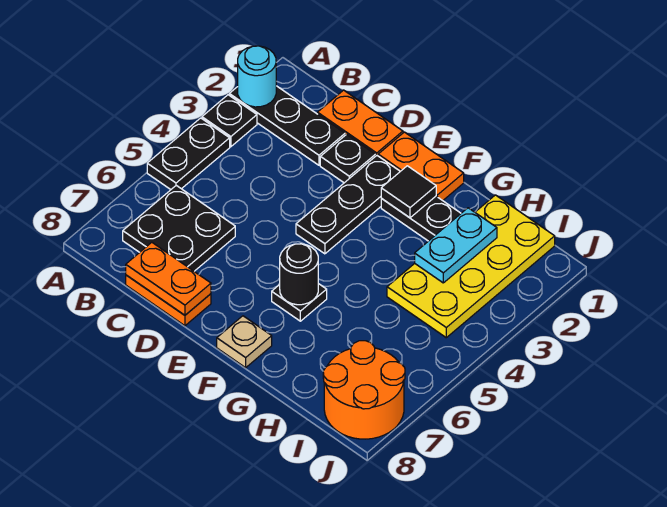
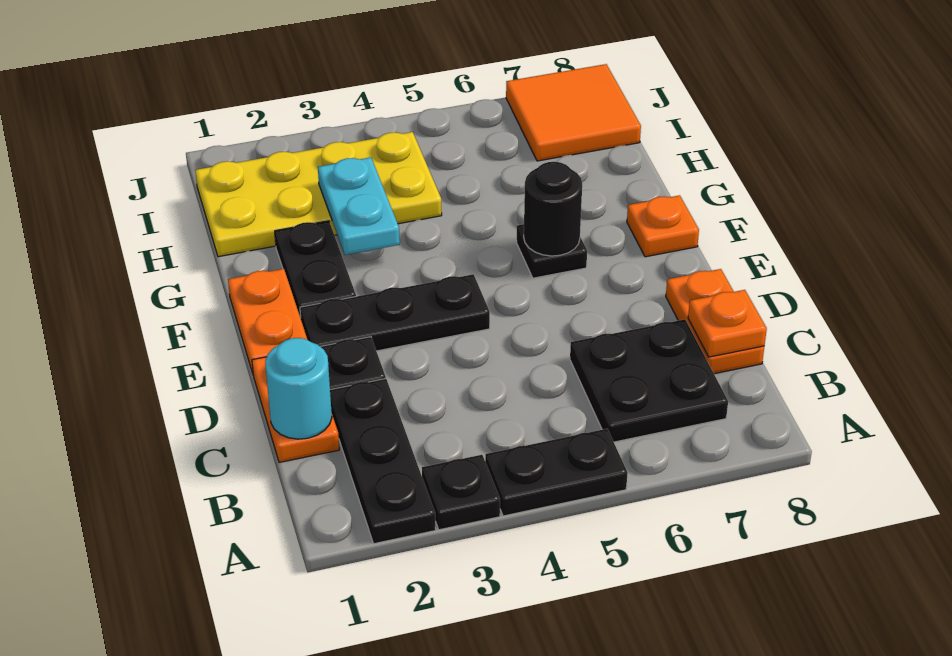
cyan 1x1 round brick [238,46,276,107] -> cyan 1x1 round brick moved to [265,338,332,439]
orange 1x2 plate [126,242,211,315] -> orange 1x1 plate [688,290,767,357]
black 1x1 tile [381,166,436,218] -> none
tan 1x1 plate [217,316,272,368] -> orange 1x1 plate [627,195,699,257]
cyan 1x2 plate [415,208,497,283] -> cyan 1x2 plate turned to [318,157,400,255]
orange 2x2 round brick [323,341,405,439] -> orange 2x2 tile [506,64,641,161]

